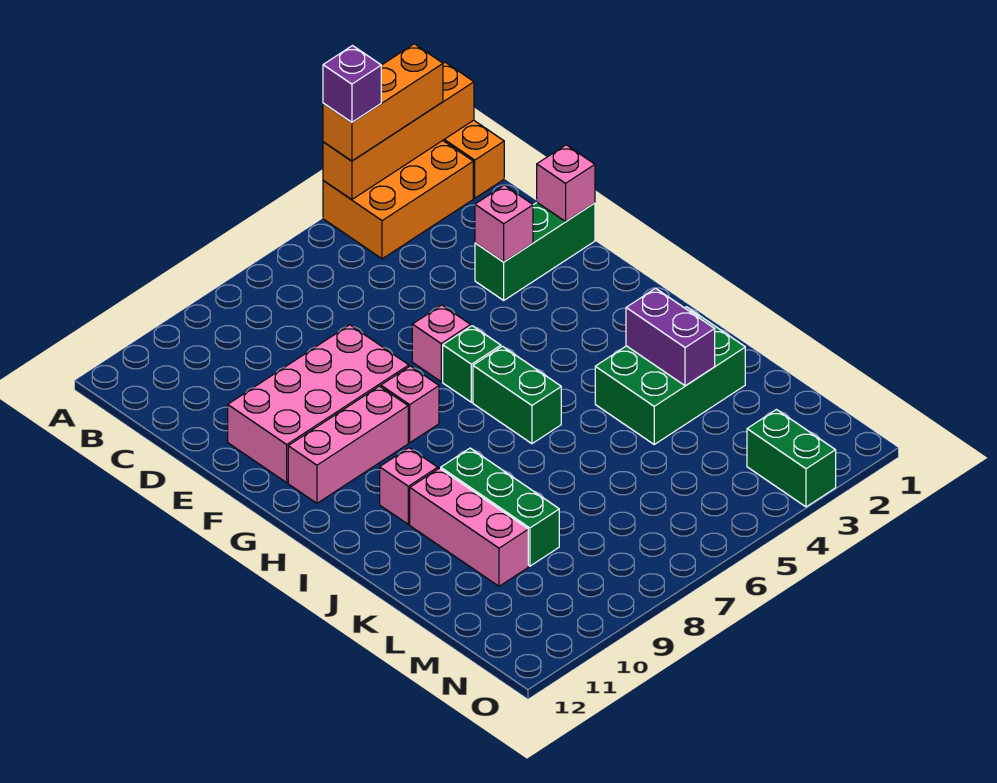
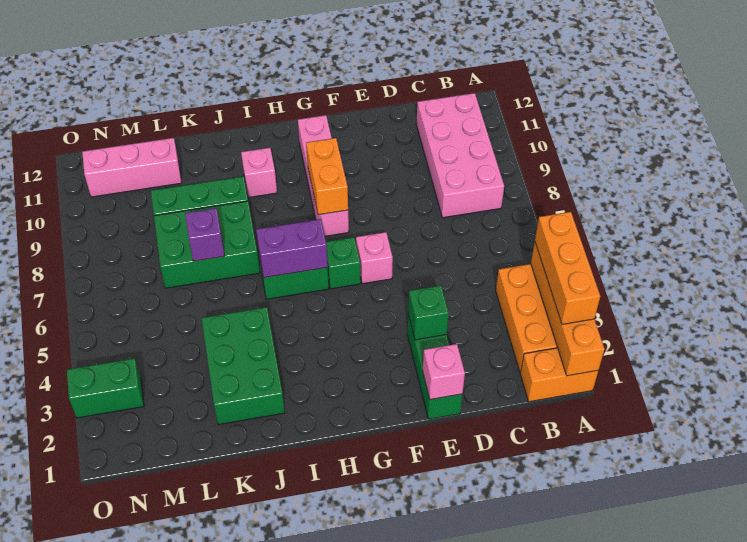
purple 1x1 brick [323,46,381,122] -> purple 1x1 brick moved to [185,208,224,261]
pink 1x1 brick [475,185,533,262] -> green 1x1 brick [408,286,449,340]
pink 2x4 brick [228,325,409,483] -> pink 2x4 brick moved to [416,93,504,218]
none -> orange 1x2 brick [306,138,348,215]
purple 1x2 brick [626,288,715,386] -> purple 1x2 brick moved to [256,219,328,278]
none -> green 2x3 brick [154,201,260,288]
pink 1x3 brick [410,468,528,586] -> pink 1x3 brick moved to [82,138,182,197]

